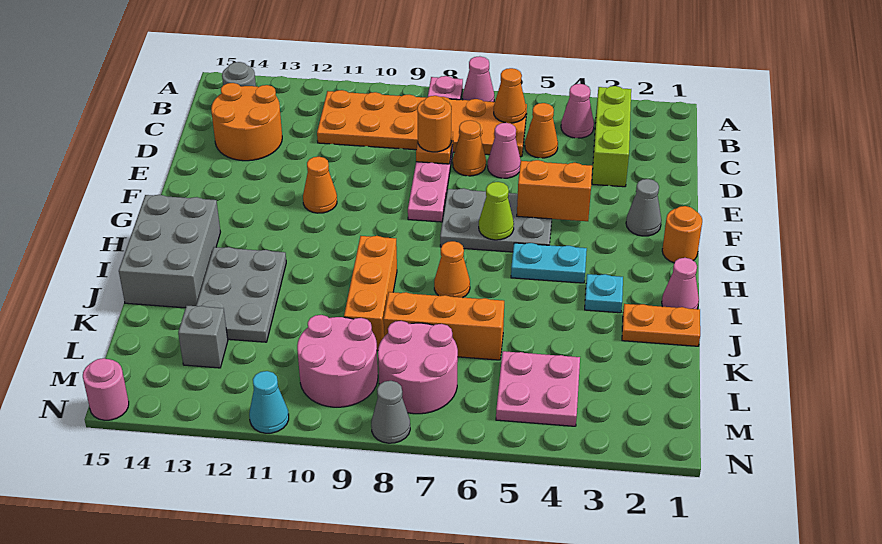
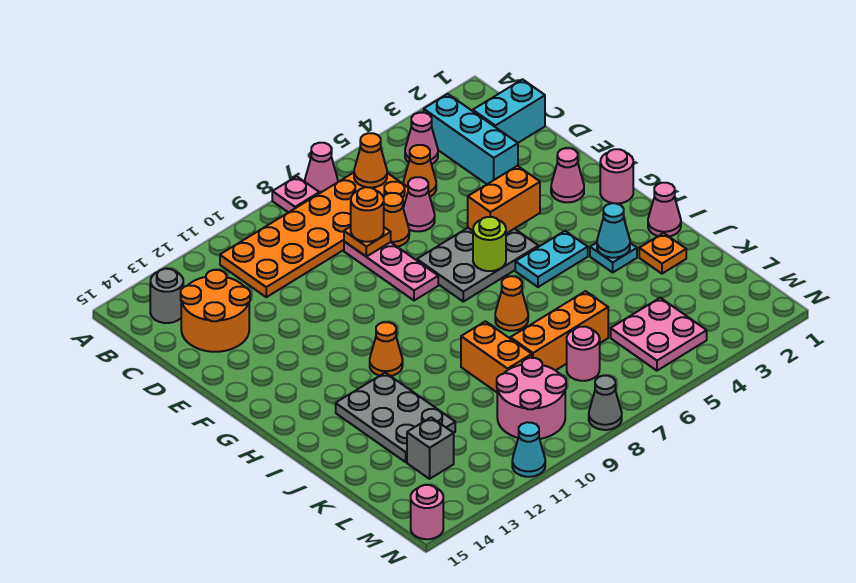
lime 1x3 brick [592,86,631,187] -> cyan 1x3 brick [424,94,518,184]
none -> cyan 1x2 brick [473,79,545,143]
grey 1x1 cone [626,179,661,236] -> pink 1x1 cone [551,148,584,202]
orange 1x1 cone [303,157,337,213] -> orange 1x1 cone moved to [370,322,403,376]
orange 1x1 round brick [662,206,702,263] -> pink 1x1 round brick [600,149,633,204]
lime 1x1 cone [479,182,514,240] -> lime 1x1 round brick [473,217,506,271]
grey 2x3 brick [119,195,220,308] -> none
none -> cyan 1x1 cone [597,203,630,258]
orange 1x3 brick [344,236,397,351] -> orange 1x2 brick [461,321,532,392]
orange 1x2 plate [622,304,700,346] -> orange 1x1 plate [639,233,686,274]
pink 2x2 round brick [378,321,458,414] -> pink 1x1 round brick [567,327,600,381]

